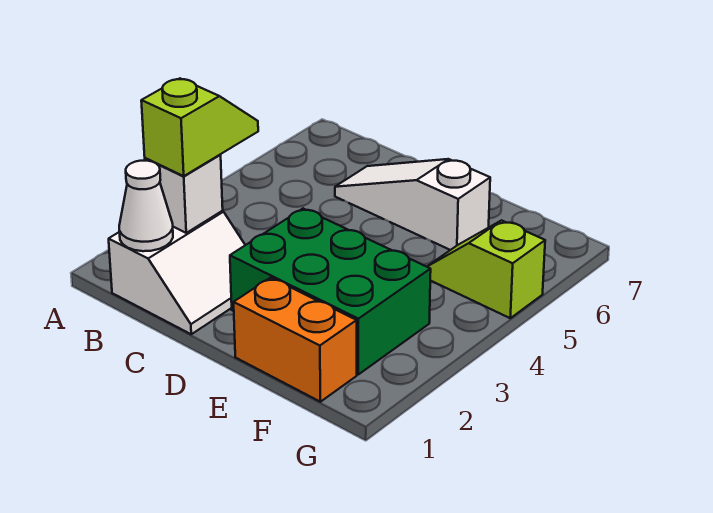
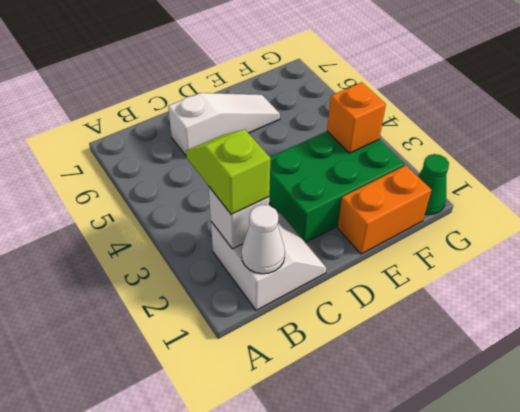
white 1x3 slope [335,159,490,250] -> white 1x3 slope turned to [168,93,280,155]
none -> orange 1x1 brick [327,82,386,153]
lime 1x2 slope [427,220,545,318] -> none
none -> green 1x1 cone [418,154,449,215]

